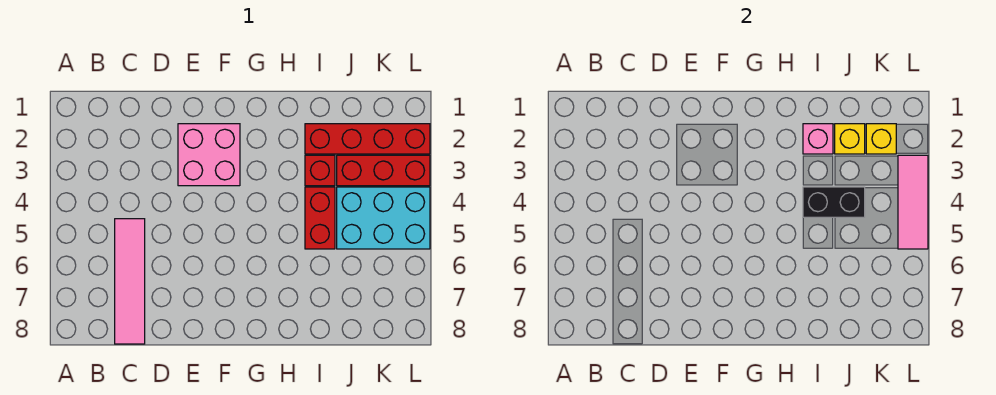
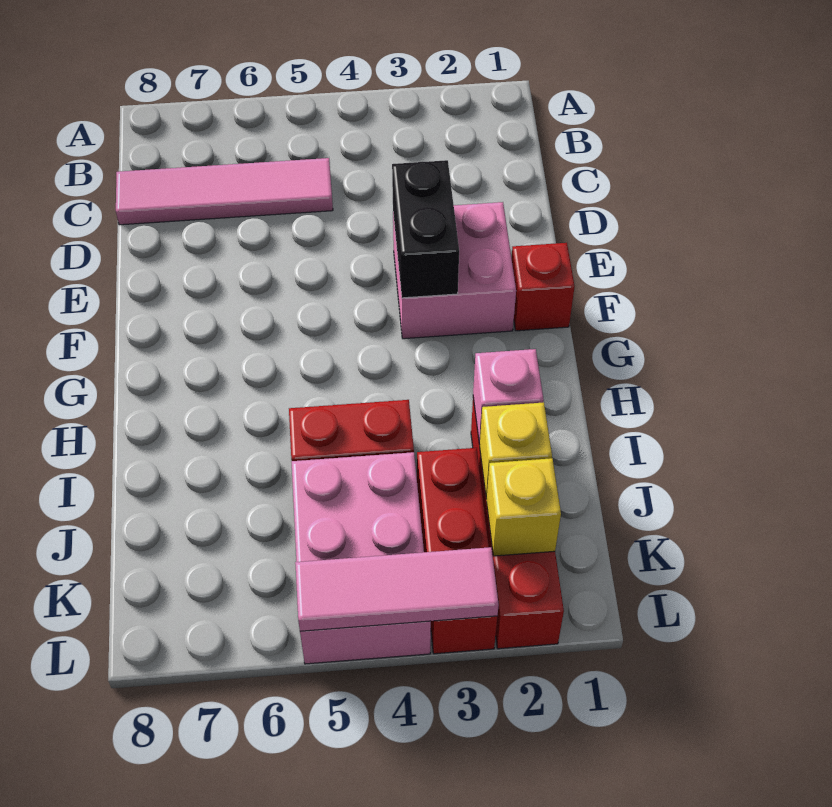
red 1x1 brick [305,155,335,186] -> red 1x1 brick moved to [512,243,575,331]
black 1x2 brick [803,187,865,217] -> black 1x2 brick moved to [392,160,459,298]
cyan 2x3 brick [337,187,430,249] -> pink 2x3 brick [291,452,431,664]

